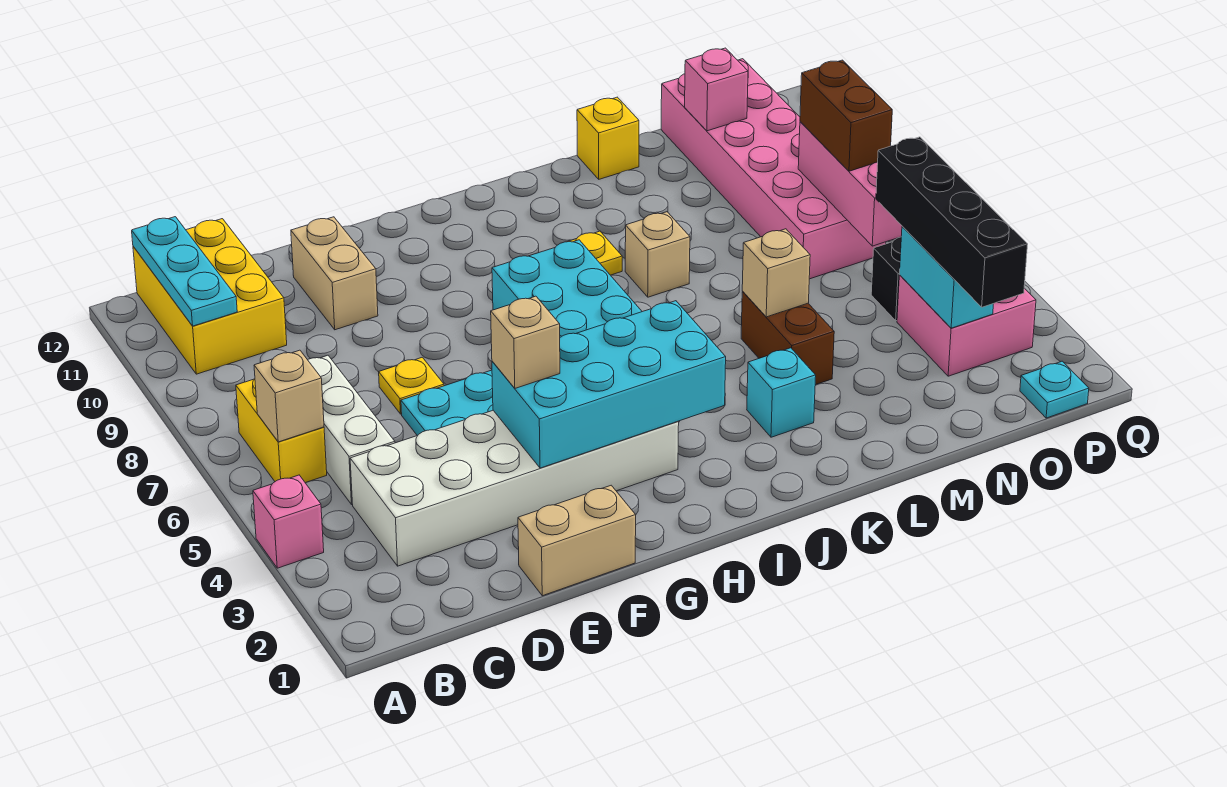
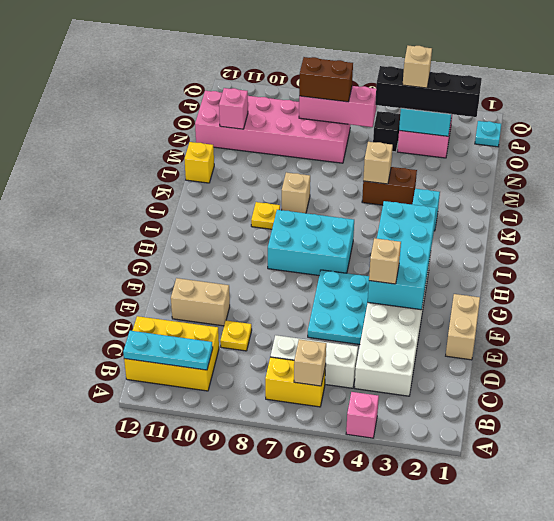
yellow 1x1 plate [379,357,444,414] -> yellow 1x1 plate moved to [220,321,252,351]
none -> tan 1x1 brick [403,46,432,88]

